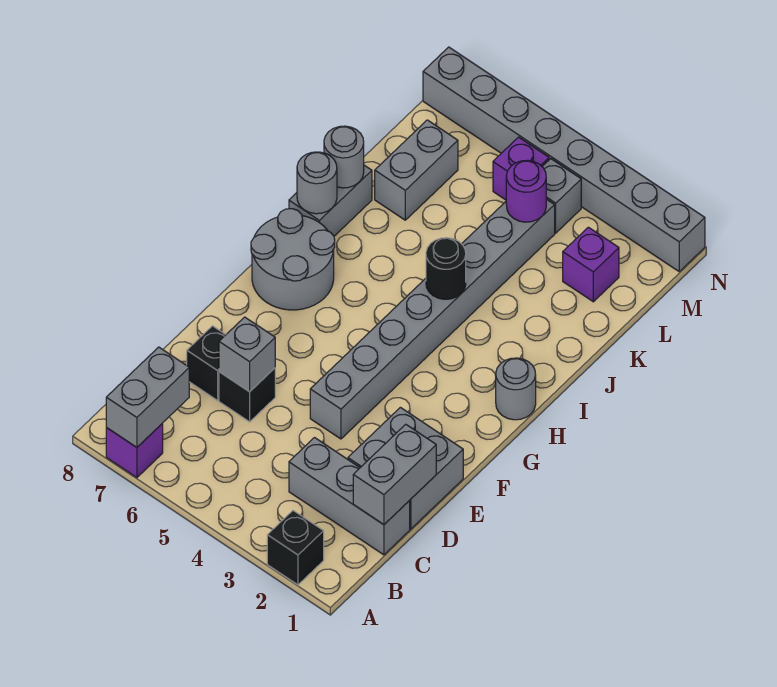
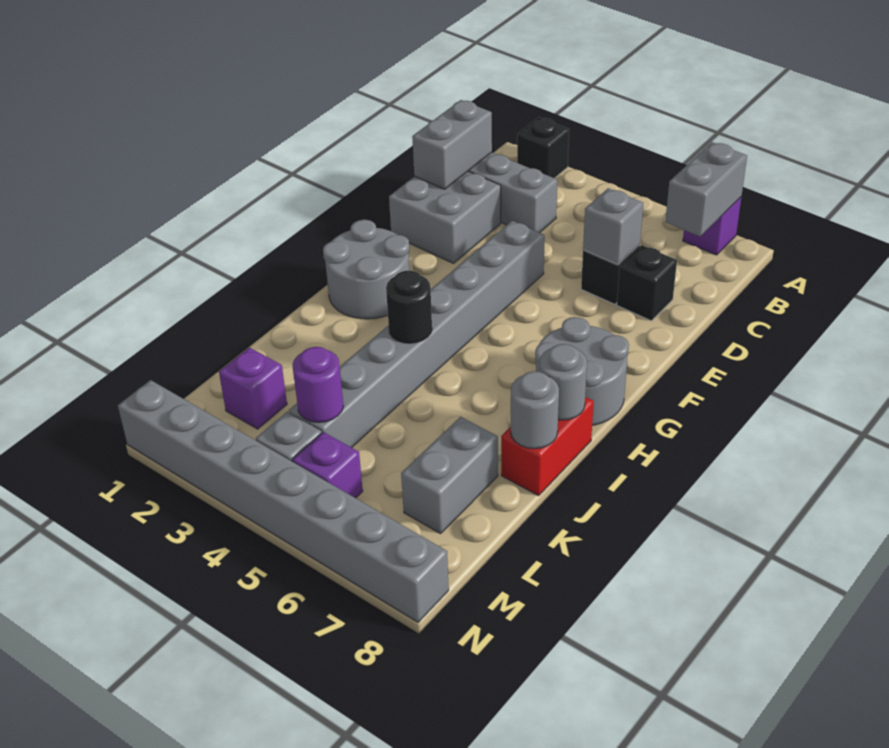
grey 1x1 round brick [496,358,536,420] -> grey 2x2 round brick [323,220,409,319]
grey 1x2 brick [289,165,372,236] -> red 1x2 brick [501,397,594,496]

